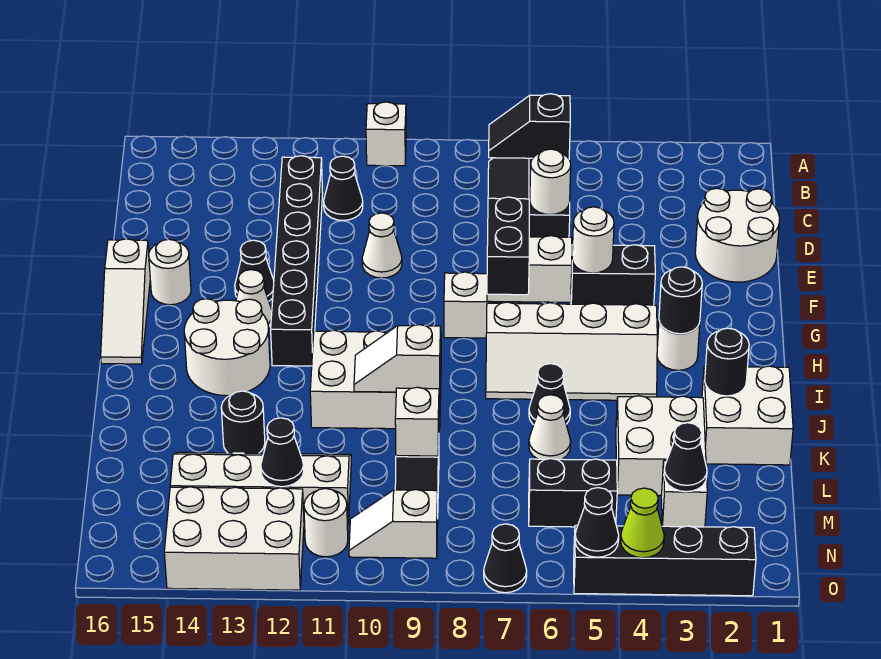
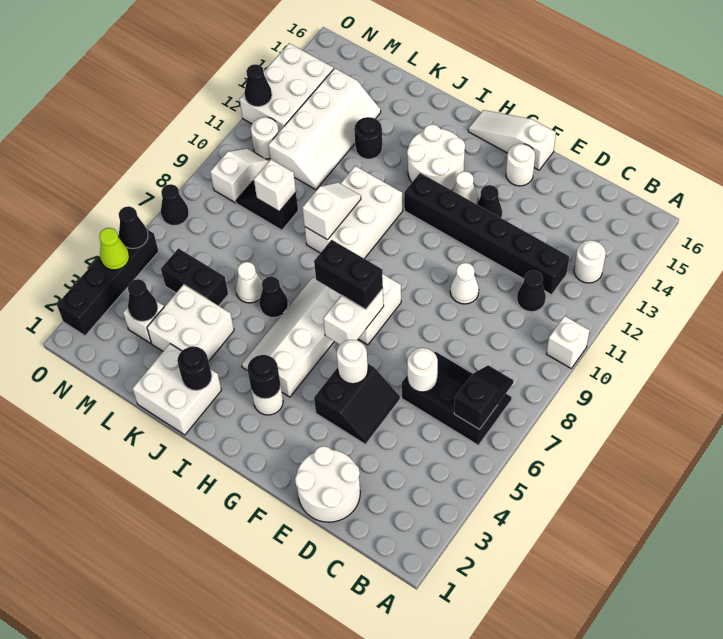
none -> white 1x1 round brick [574,240,606,283]
black 1x2 brick [529,459,617,527] -> black 1x2 brick turned to [161,249,228,306]
black 1x1 cone [261,418,304,487] -> black 1x1 cone moved to [244,64,272,107]

